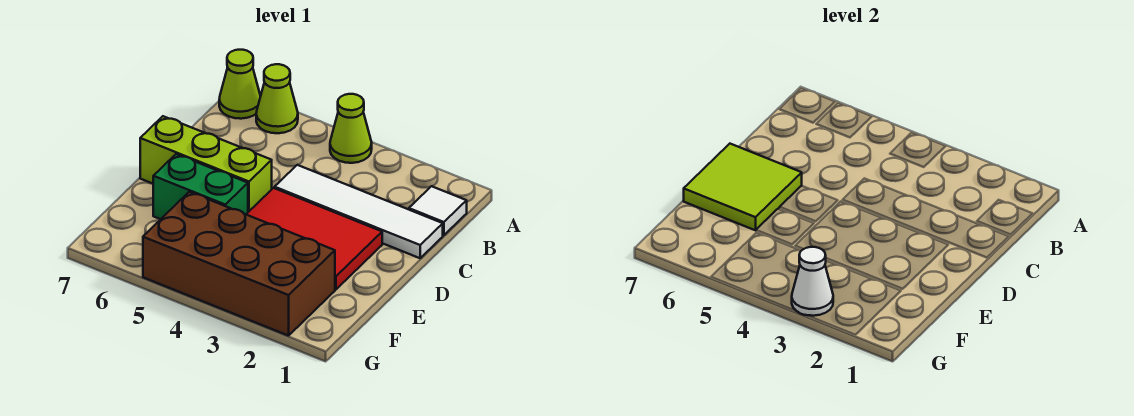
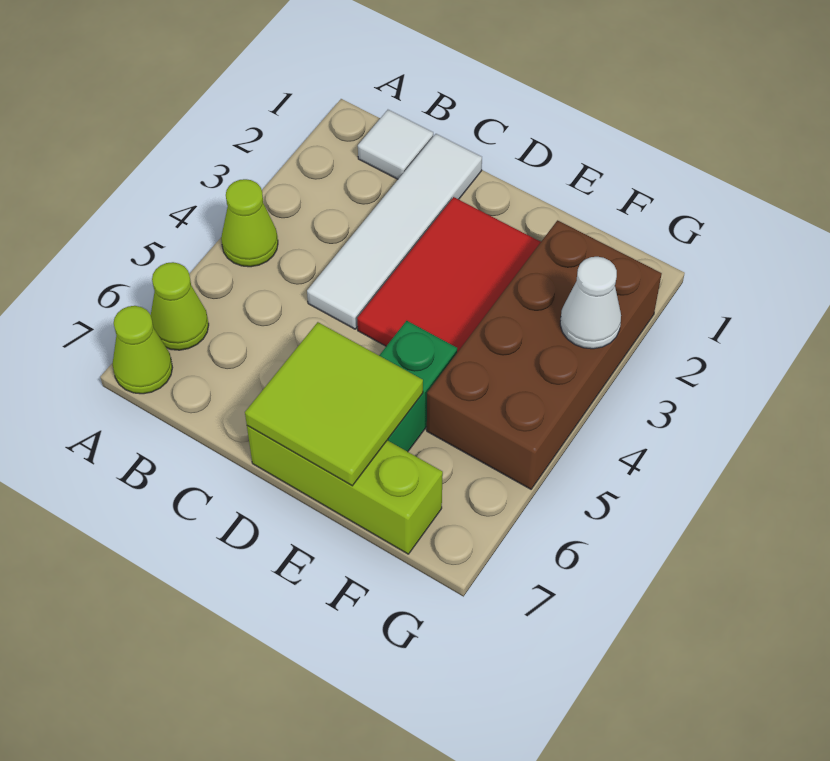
lime 1x3 brick [140,116,272,212] -> lime 1x3 brick turned to [247,426,443,554]

